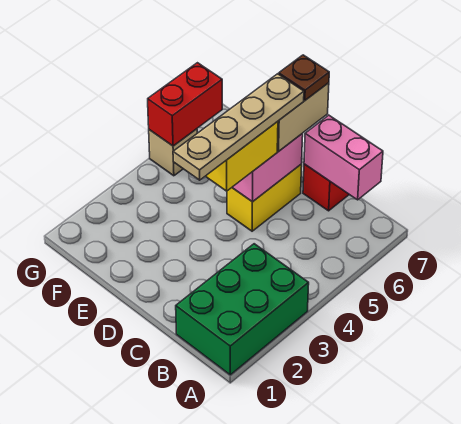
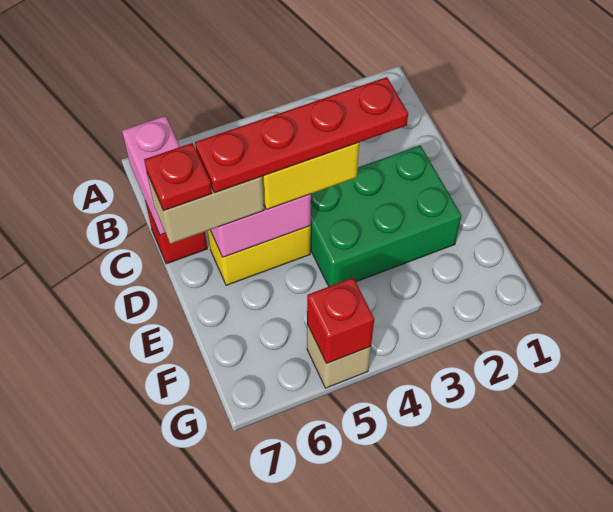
green 2x3 brick [176,244,309,375] -> green 2x3 brick moved to [310,145,461,286]
tan 1x4 plate [173,74,304,180] -> red 1x4 plate [195,77,408,193]
brown 1x1 plate [279,55,329,100] -> red 1x1 plate [144,143,212,211]
red 1x2 brick [148,63,222,146] -> red 1x1 brick [307,278,374,364]

